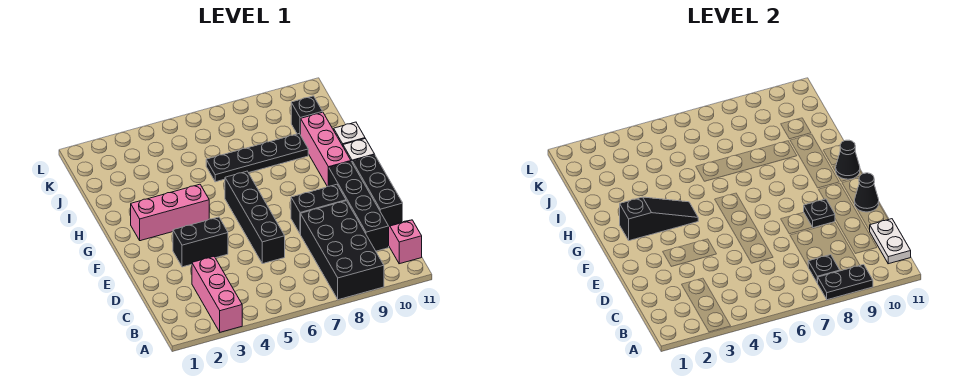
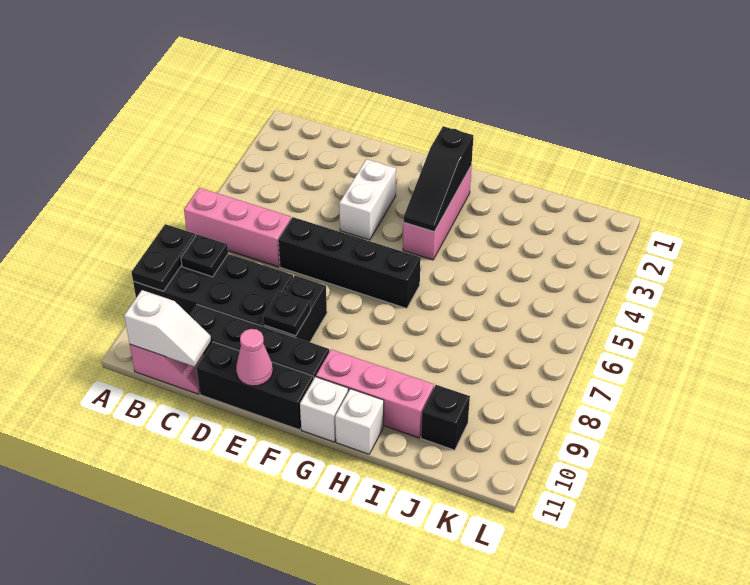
pink 1x3 brick [192,257,242,332] -> pink 1x3 brick moved to [184,188,291,267]
white 1x2 plate [870,219,911,264] -> white 1x2 slope [124,290,211,366]
black 1x2 brick [173,217,228,267] -> white 1x2 brick [339,159,396,240]
black 1x1 cone [855,173,879,212] -> pink 1x1 cone [236,329,273,386]
black 1x1 cone [836,140,860,179] -> none
black 1x4 plate [206,134,308,182] -> none

